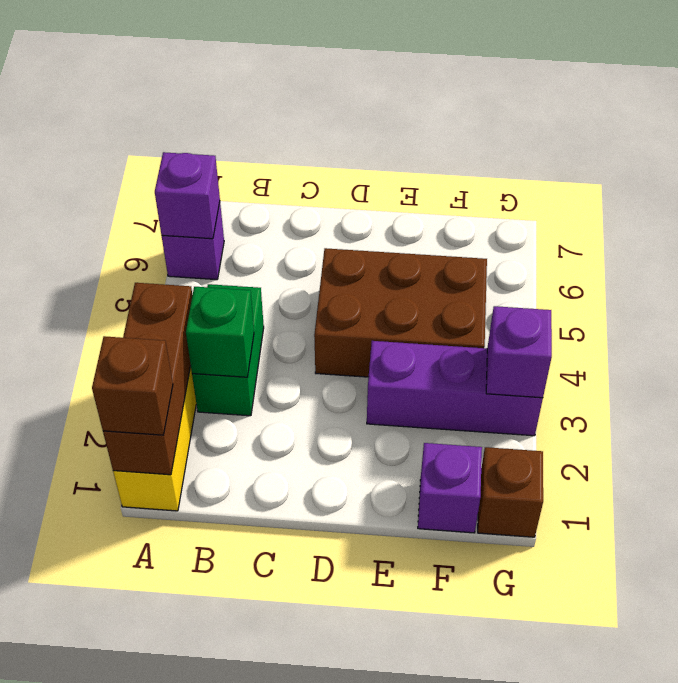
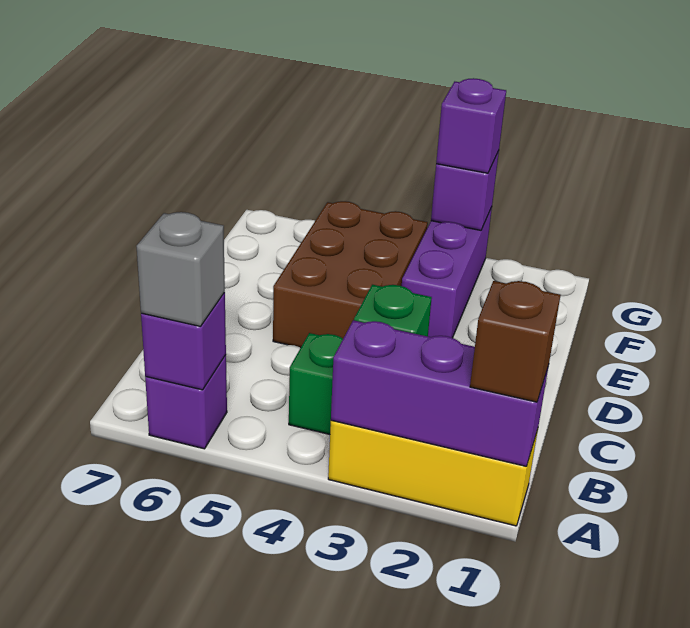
brown 1x3 brick [103,283,192,475] -> purple 1x3 brick [331,320,549,466]
none -> grey 1x1 brick [137,212,225,326]
purple 1x1 brick [418,443,482,533] -> purple 1x1 brick moved to [436,78,506,173]
brown 1x1 brick [478,447,543,537] -> none

